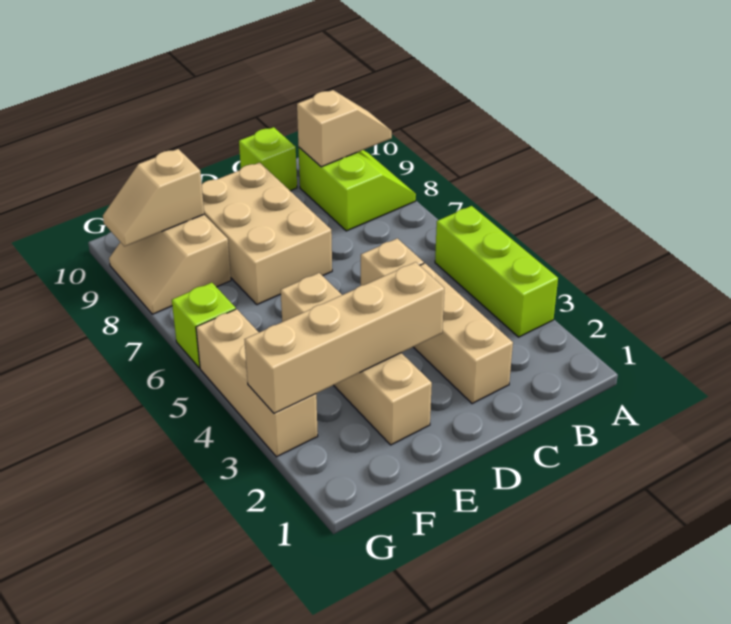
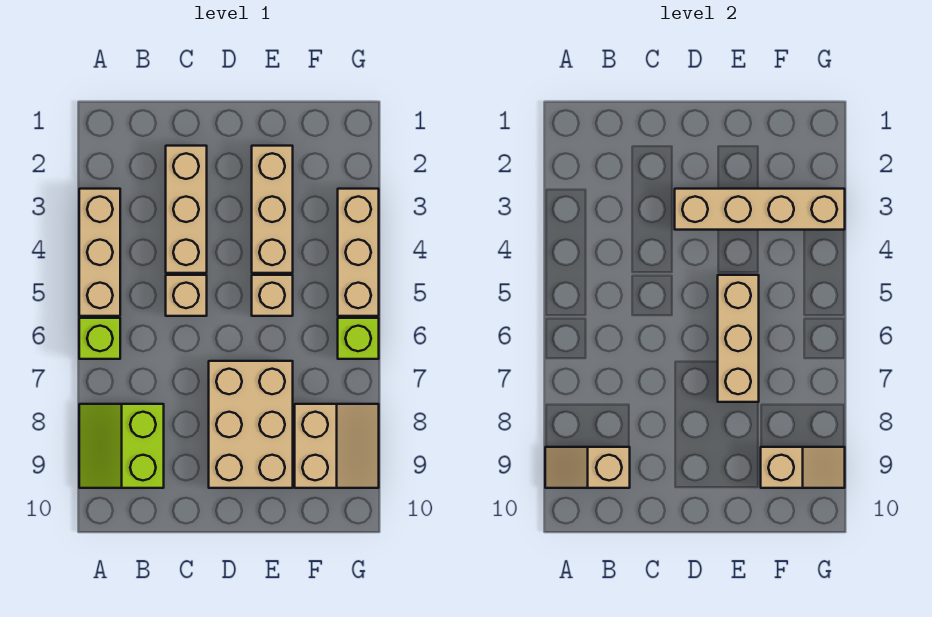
lime 1x3 brick [435,206,558,337] -> tan 1x3 brick [79,189,120,316]
lime 1x1 brick [239,127,297,191] -> lime 1x1 brick moved to [79,318,120,359]
none -> tan 1x3 brick [718,275,759,402]

